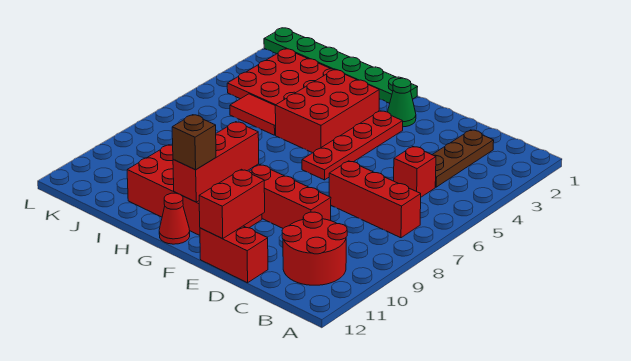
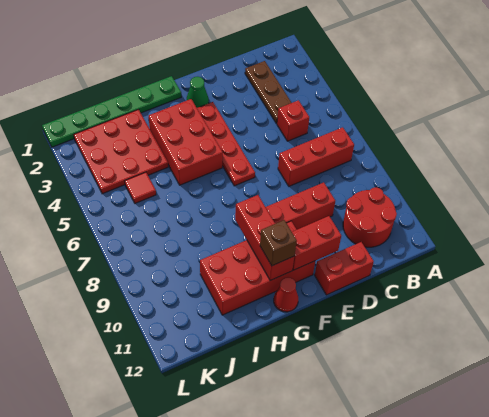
red 1x2 brick [199,169,265,239] -> red 1x2 brick turned to [292,216,341,270]
red 1x2 tile [230,94,276,135] -> red 1x1 tile [125,172,156,203]

